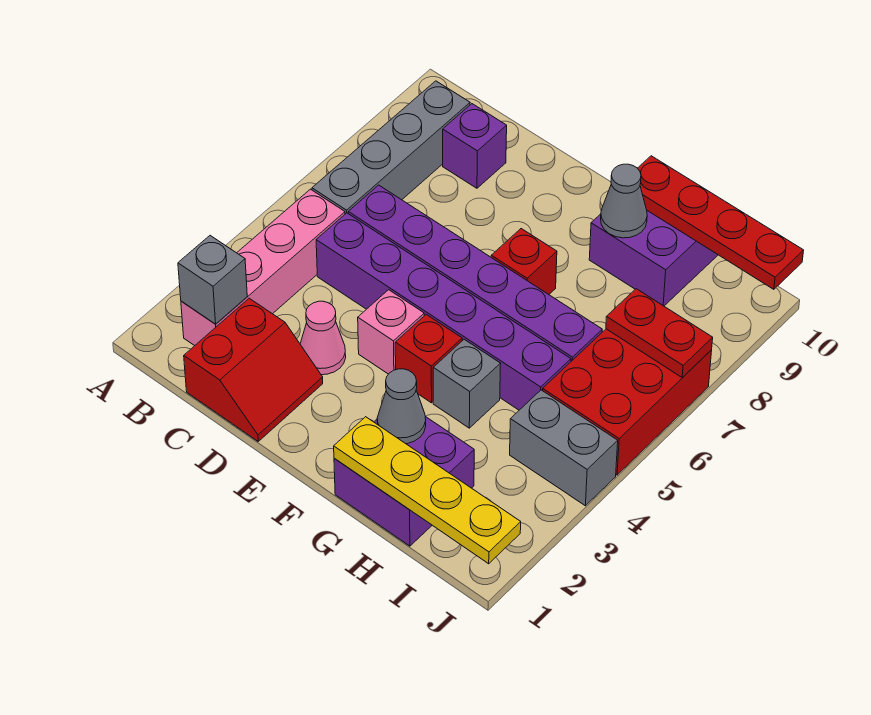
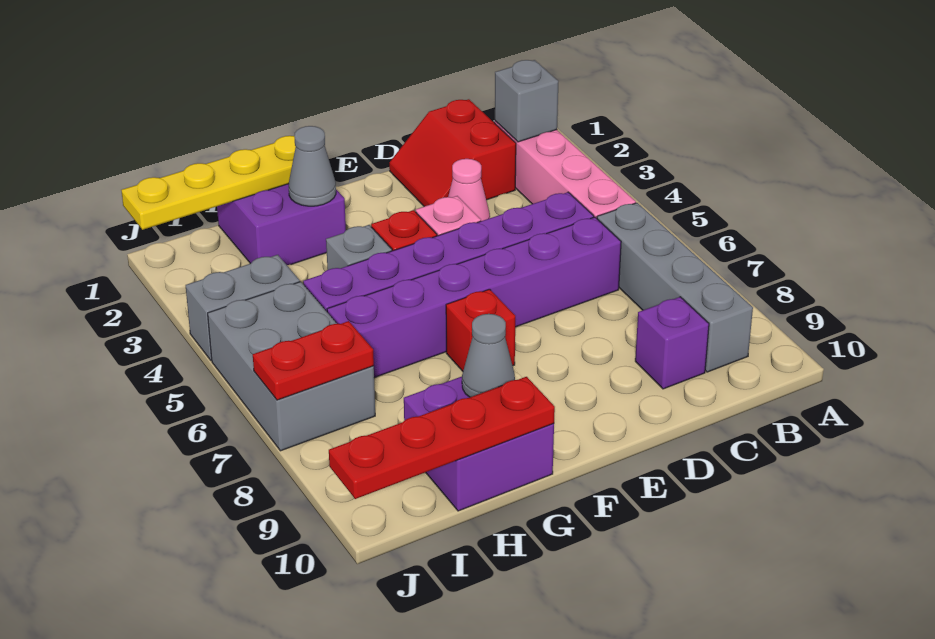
red 2x3 brick [543,329,712,475] -> grey 2x3 brick [208,282,375,451]

